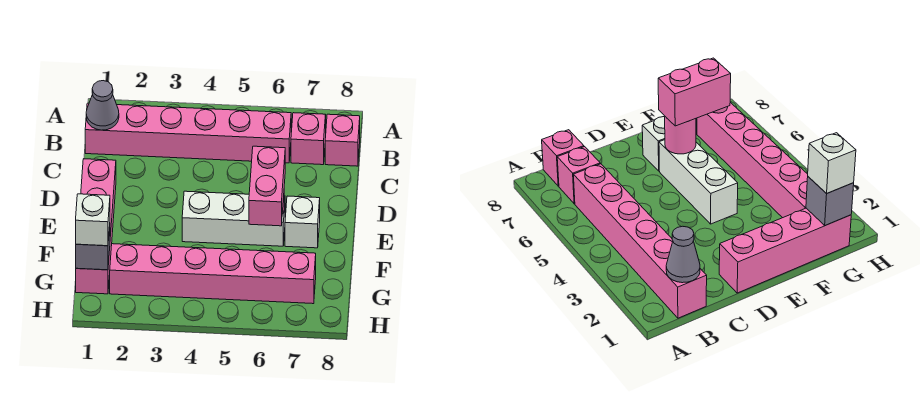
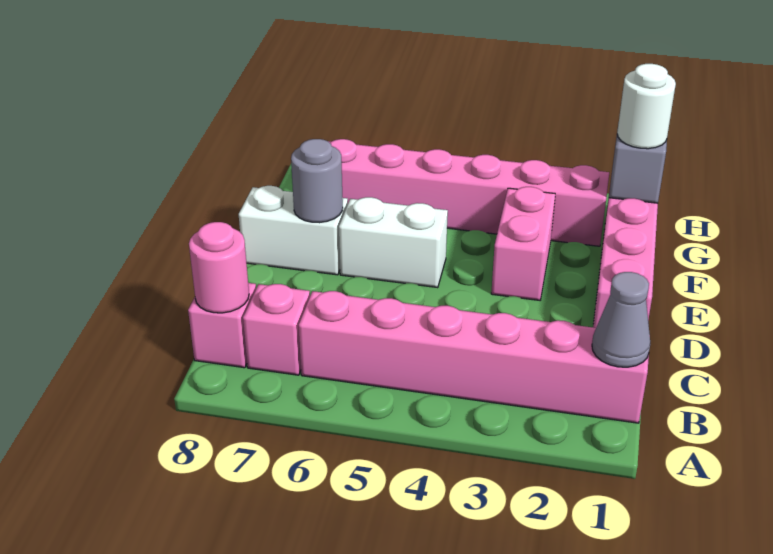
white 1x3 brick [182,191,285,246] -> white 1x2 brick [339,197,448,288]
pink 1x1 round brick [665,117,696,154] -> pink 1x1 round brick moved to [189,222,249,313]
pink 1x2 brick [249,146,285,226] -> pink 1x2 brick moved to [491,187,555,300]
white 1x1 brick [285,196,320,248] -> white 1x2 brick [239,186,348,275]
none -> grey 1x1 round brick [291,139,343,223]
white 1x1 brick [76,194,110,246] -> white 1x1 round brick [617,64,676,149]

